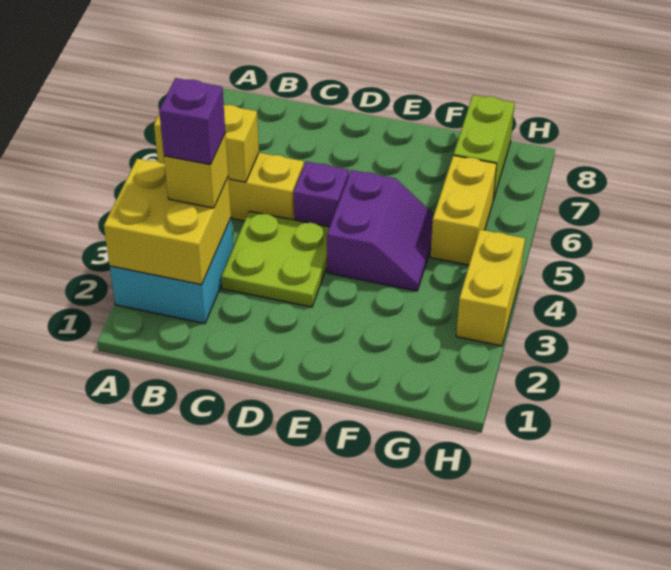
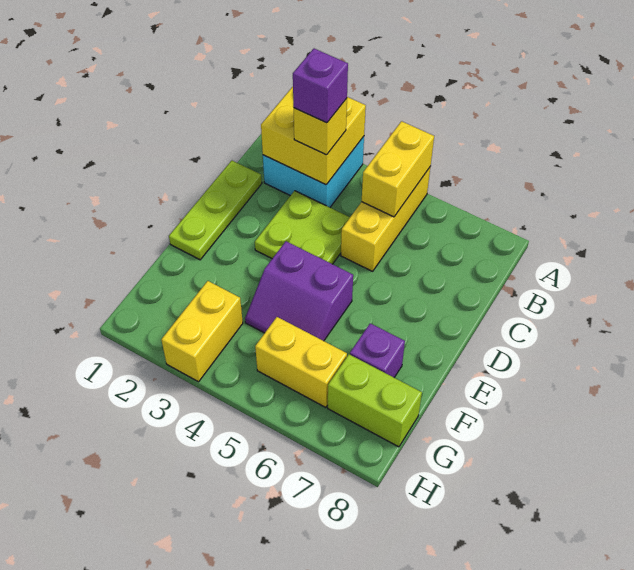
none -> lime 1x3 plate [169,161,262,260]
purple 1x1 brick [294,162,349,227] -> purple 1x1 brick moved to [350,323,405,377]
yellow 1x2 brick [456,230,525,346] -> yellow 1x2 brick turned to [161,281,243,382]

